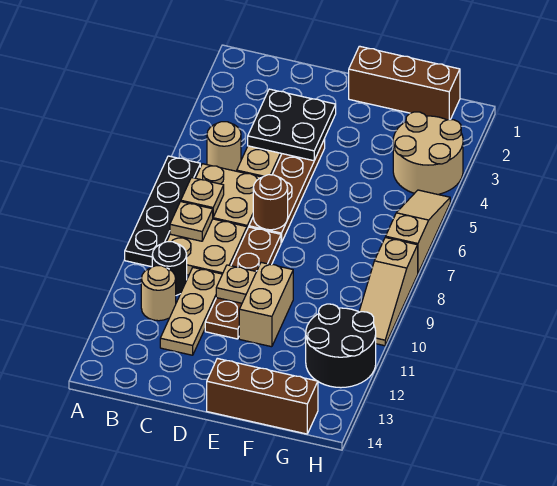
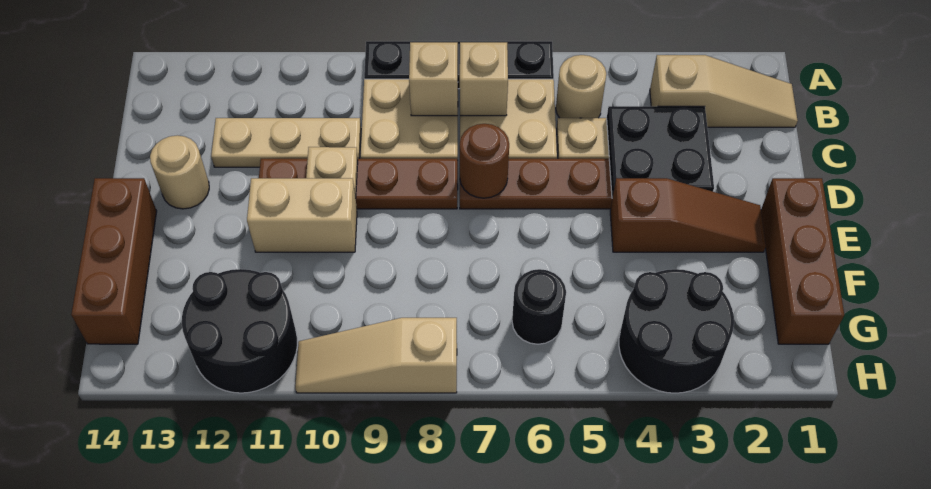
tan 1x1 plate [181,178,224,217] -> tan 1x1 brick [460,42,508,116]
tan 1x1 plate [170,202,213,241] -> tan 1x1 brick [409,42,458,116]
black 1x1 round brick [152,242,187,295] -> black 1x1 round brick moved to [512,269,566,344]
tan 1x1 round brick [141,266,176,321] -> tan 1x1 round brick moved to [150,135,209,209]
none -> brown 1x3 slope [610,178,766,252]
tan 2x2 round brick [393,112,463,194] -> black 2x2 round brick [619,269,734,393]
tan 1x3 slope [386,190,450,273] -> tan 1x3 slope moved to [650,55,798,127]

